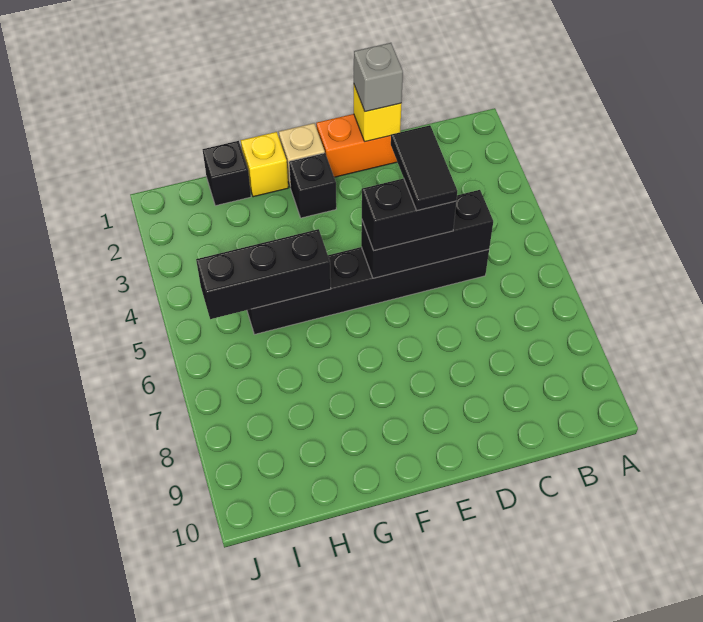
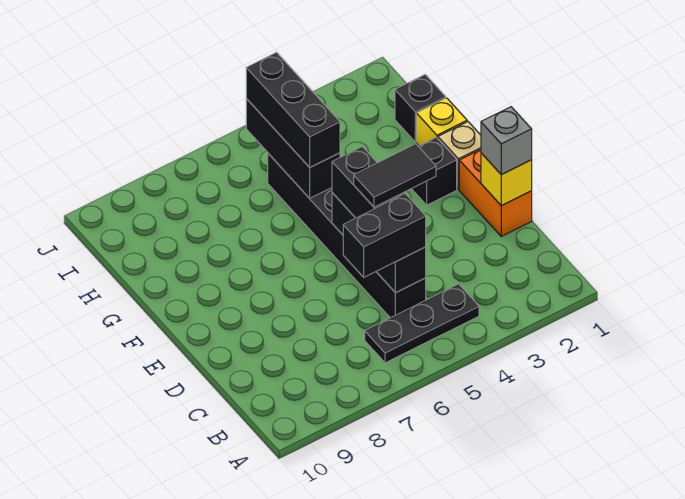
none -> black 1x3 plate [365,284,479,363]
none -> black 1x2 brick [343,194,426,277]
none -> black 1x3 brick [246,53,340,167]

